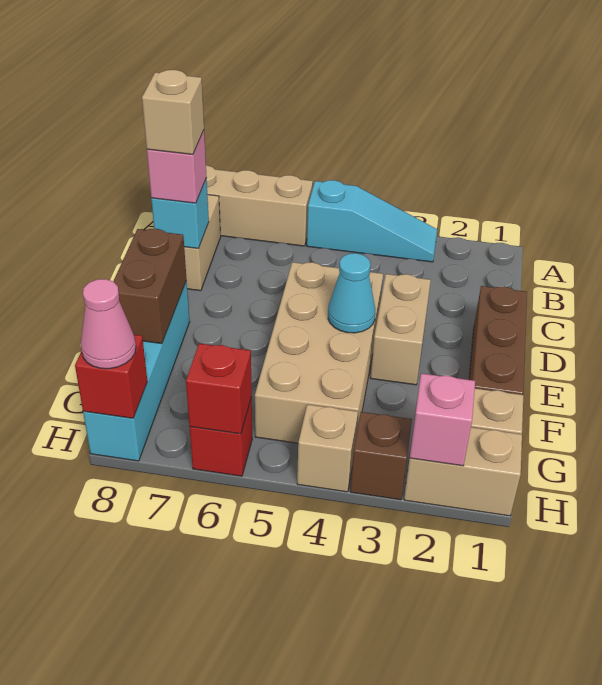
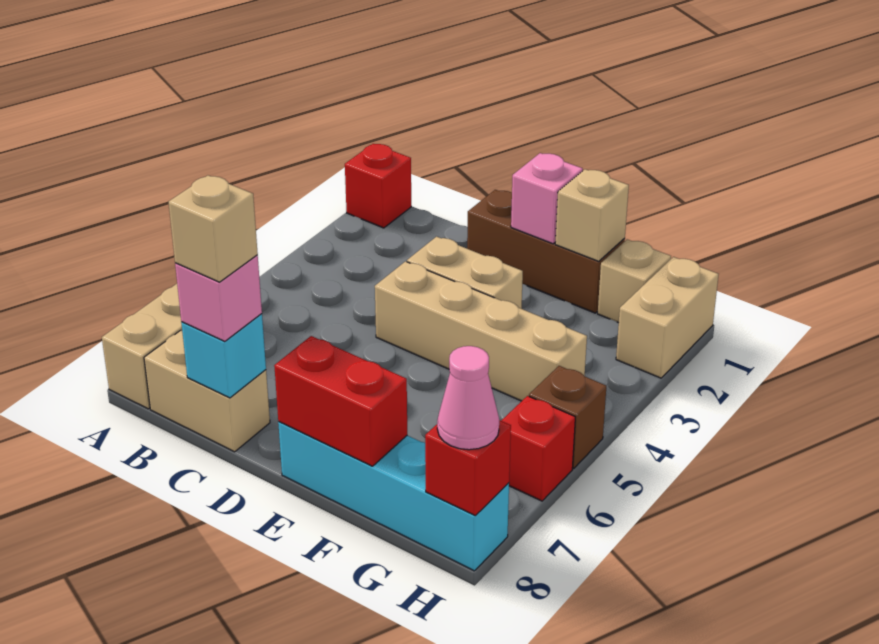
cyan 1x3 slope [307,180,437,262] -> none
tan 2x4 brick [255,262,383,443] -> tan 1x4 brick [375,261,587,401]
cyan 1x1 cone [328,253,375,333] -> none
brown 1x2 brick [113,229,187,344] -> red 1x2 brick [274,336,407,466]
pink 1x1 brick [410,373,475,466] -> pink 1x1 brick moved to [511,153,583,244]
brown 1x1 brick [350,412,412,500] -> brown 1x1 brick moved to [529,366,606,468]
tan 1x1 brick [297,404,358,492] -> tan 1x1 brick moved to [555,169,629,261]
red 1x1 brick [186,343,252,434] -> red 1x1 brick moved to [345,144,411,228]

